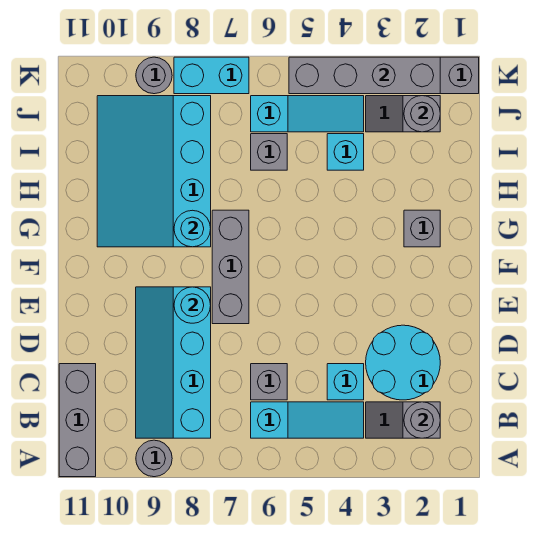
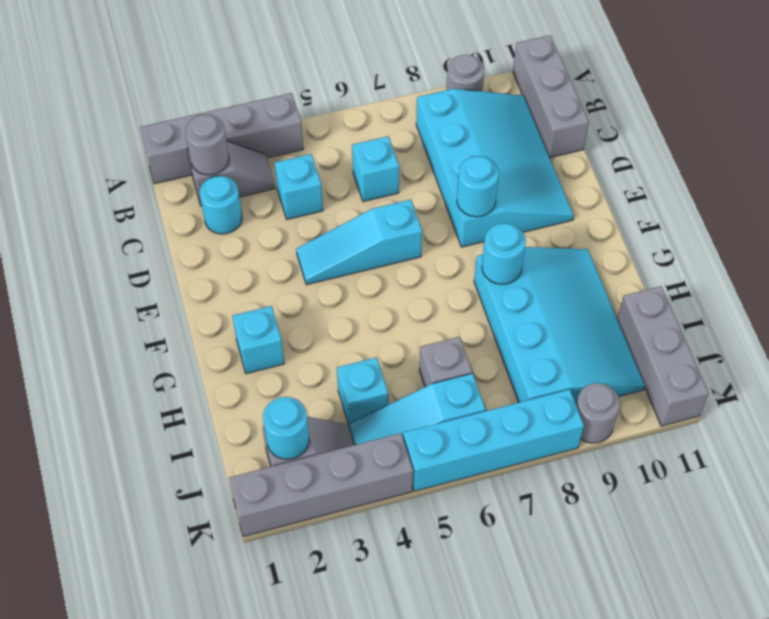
cyan 1x3 slope [251,402,364,438] -> cyan 1x3 slope moved to [296,200,422,285]
cyan 2x4 slope [136,287,211,438] -> cyan 3x4 slope [416,89,574,247]
cyan 2x2 round brick [366,325,440,400] -> cyan 1x1 round brick [200,176,242,234]
grey 1x1 brick [251,364,287,400] -> cyan 1x1 brick [352,136,399,202]
grey 1x3 brick [212,210,249,324] -> grey 1x3 brick moved to [617,286,708,426]
grey 1x1 brick [404,210,440,247] -> cyan 1x1 brick [232,306,284,374]
grey 1x1 round brick [404,96,440,132] -> cyan 1x1 round brick [263,397,309,459]
grey 1x4 brick [289,57,440,94] -> grey 1x4 brick moved to [140,93,303,184]
cyan 1x2 brick [174,57,249,94] -> cyan 1x4 brick [403,390,584,491]

